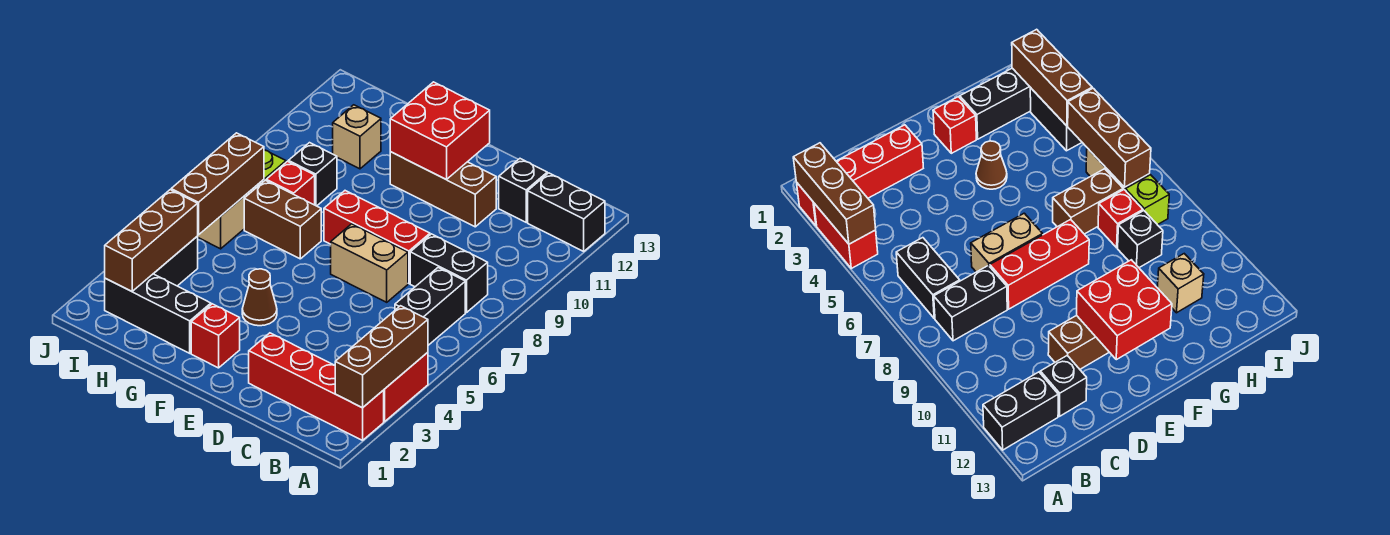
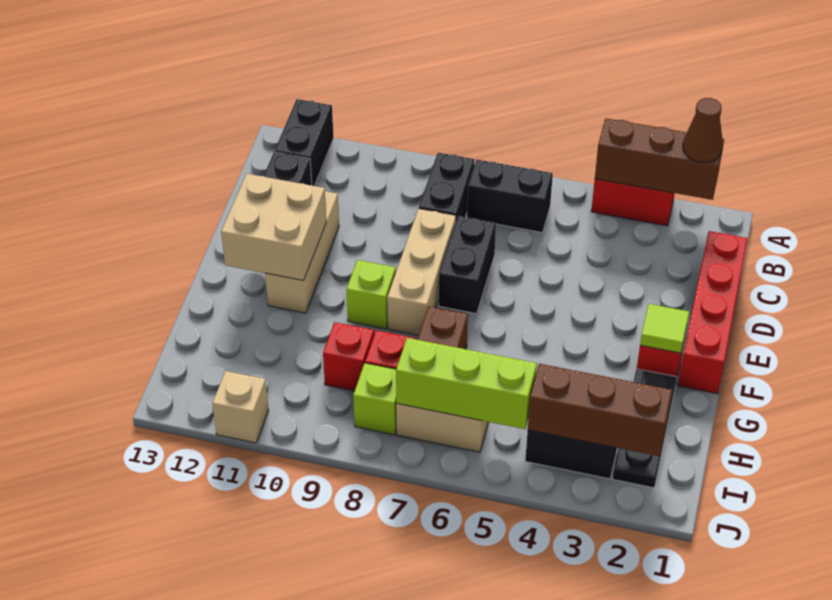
red 1x4 brick [249,333,384,440] -> red 1x4 brick moved to [678,231,748,394]
tan 1x2 brick [331,224,408,302] -> black 1x2 brick [438,216,496,314]
red 1x3 brick [324,191,430,284] -> tan 1x3 brick [387,208,456,335]
brown 1x3 brick [390,152,496,227] -> tan 1x3 brick [265,191,339,313]
red 2x2 brick [390,82,490,179] -> tan 2x2 brick [221,174,326,280]
none -> lime 1x1 tile [640,304,689,353]
brown 1x1 cone [242,269,277,326] -> brown 1x1 cone moved to [683,98,723,162]
none -> lime 1x1 brick [346,260,396,329]
black 1x3 brick [105,274,211,353] -> black 1x3 plate [613,369,677,488]
black 1x1 brick [288,143,337,206] -> red 1x1 brick [323,322,374,391]
tan 1x1 brick [333,105,381,169] -> tan 1x1 brick moved to [212,371,269,443]
brown 1x3 brick [171,133,264,235] -> lime 1x3 brick [396,338,537,429]

